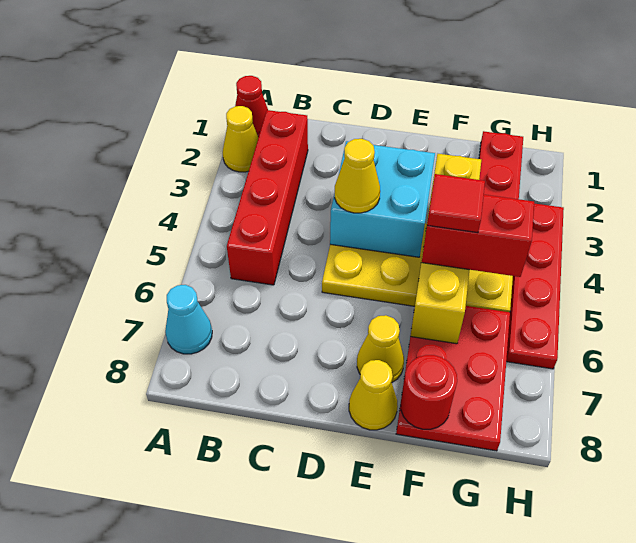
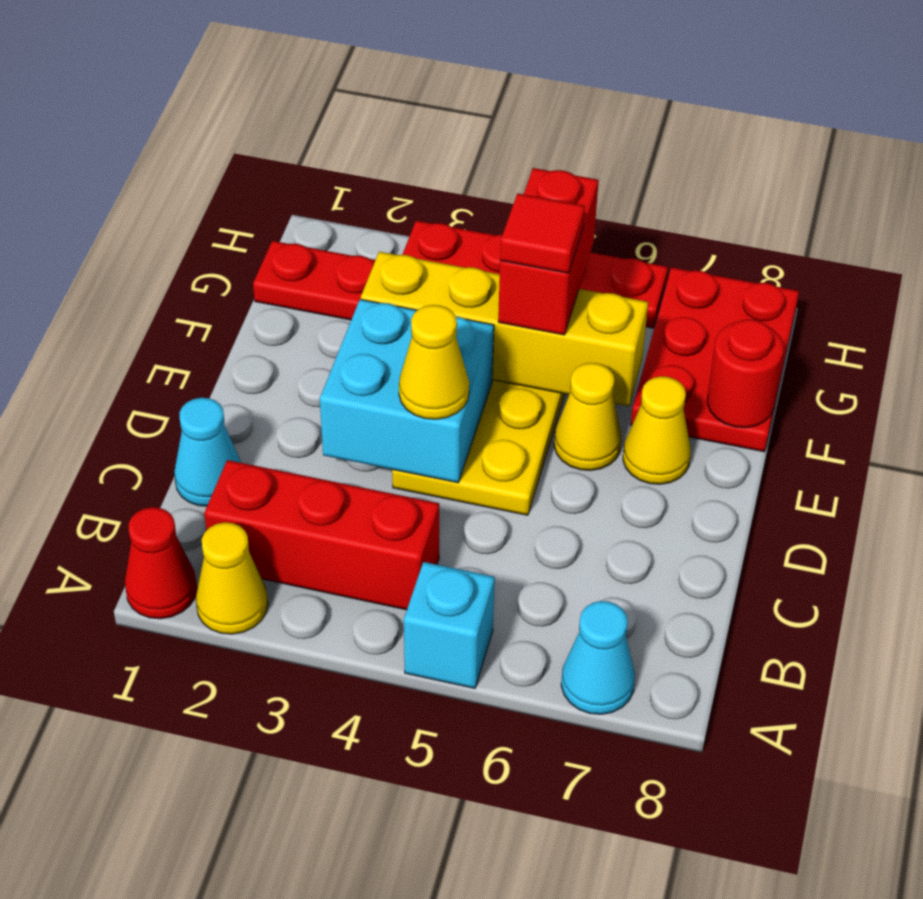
none -> cyan 1x1 brick [404,562,495,688]
red 1x4 brick [227,110,308,285] -> red 1x3 brick [204,460,439,610]
none -> cyan 1x1 cone [174,398,241,506]
yellow 1x1 cone [349,360,398,430] -> yellow 1x1 cone moved to [554,363,621,471]
red 2x3 plate [396,306,510,451] -> red 2x3 plate turned to [631,267,799,452]

